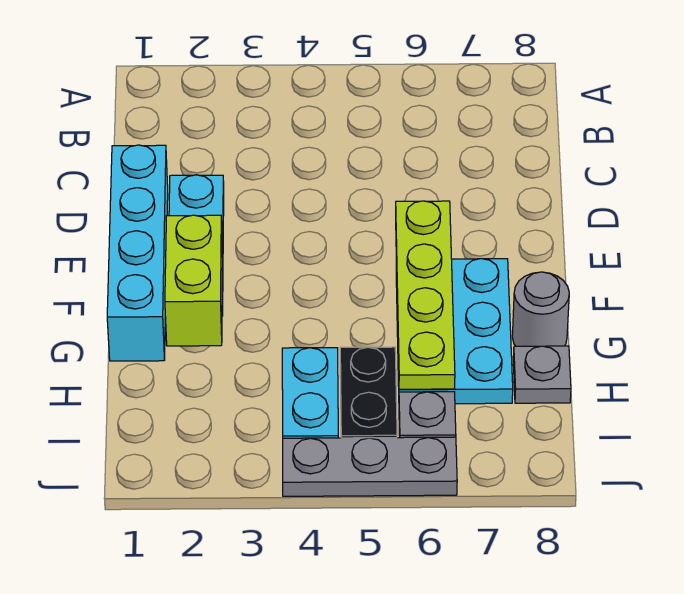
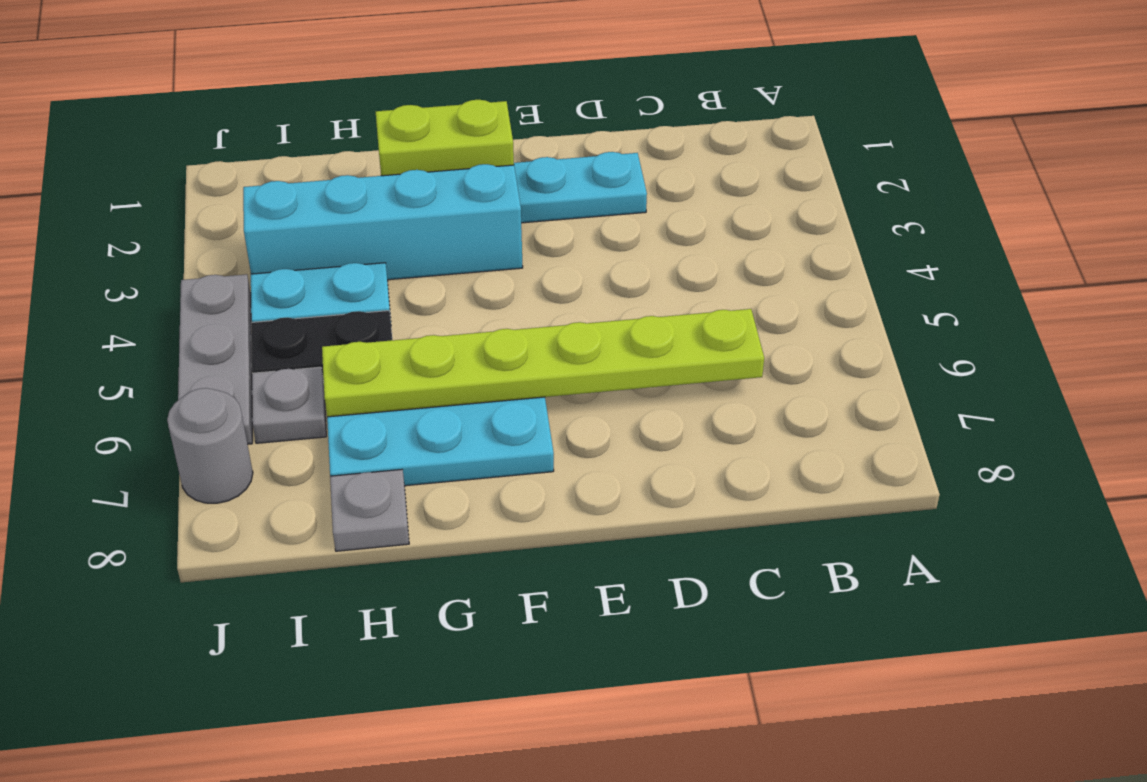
cyan 1x4 brick [107,145,168,361] -> cyan 1x4 brick moved to [243,164,523,280]
lime 1x4 plate [396,201,455,389] -> lime 1x6 plate [322,309,764,417]
grey 1x1 round brick [512,272,569,346] -> grey 1x1 round brick moved to [167,388,253,503]

